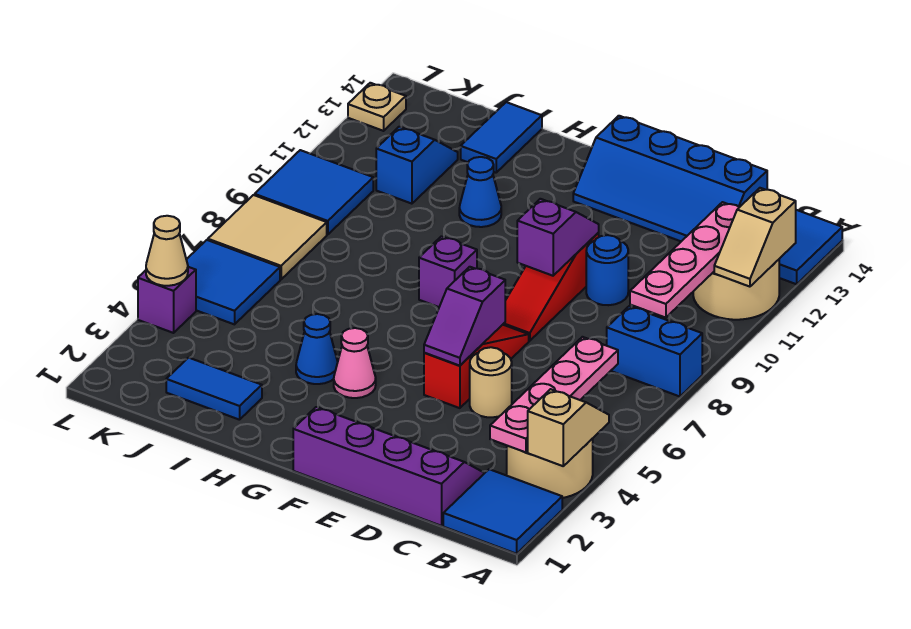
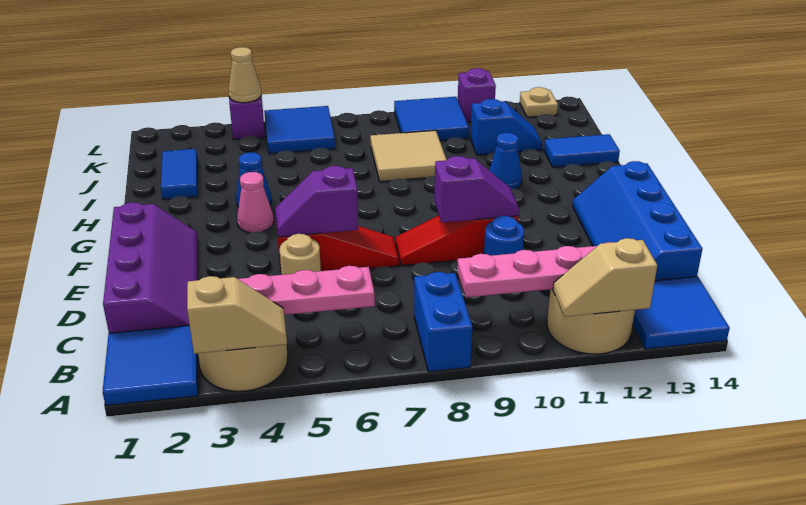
purple 1x1 brick [419,236,477,307] -> purple 1x1 brick moved to [458,68,496,122]
tan 2x2 tile [208,195,327,279] -> tan 2x2 tile moved to [370,130,447,182]

